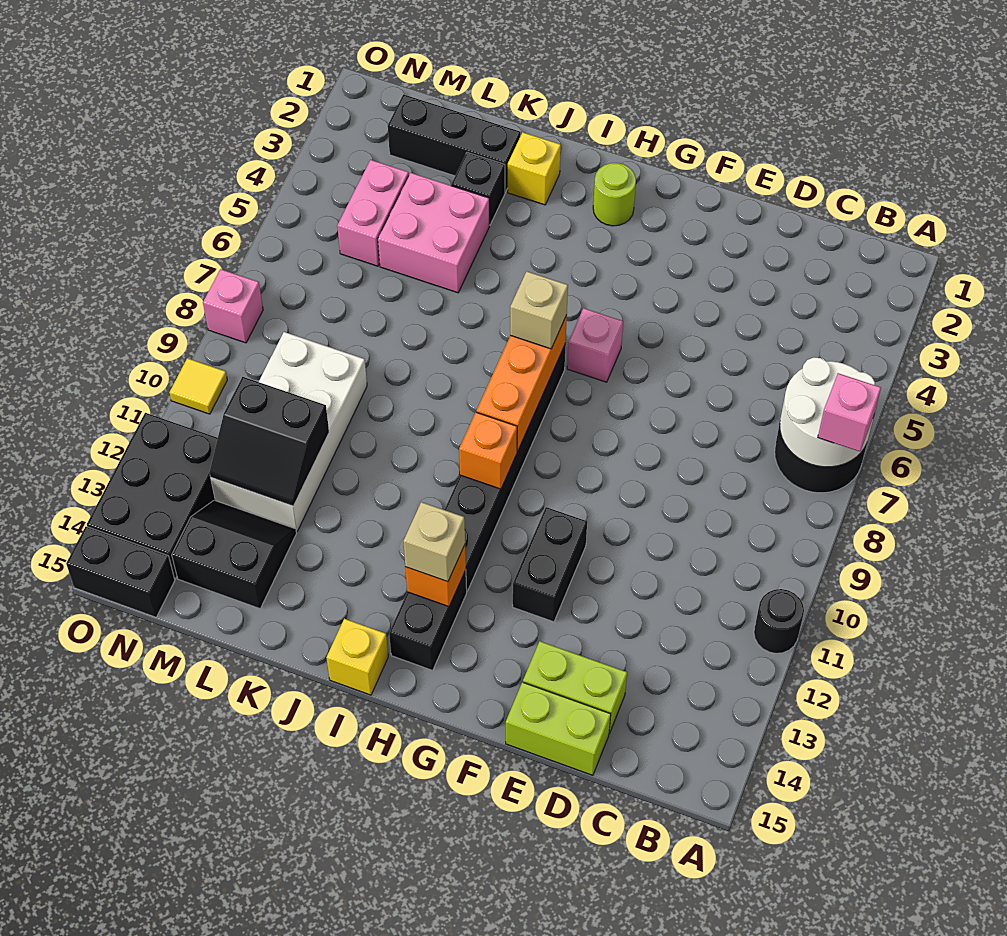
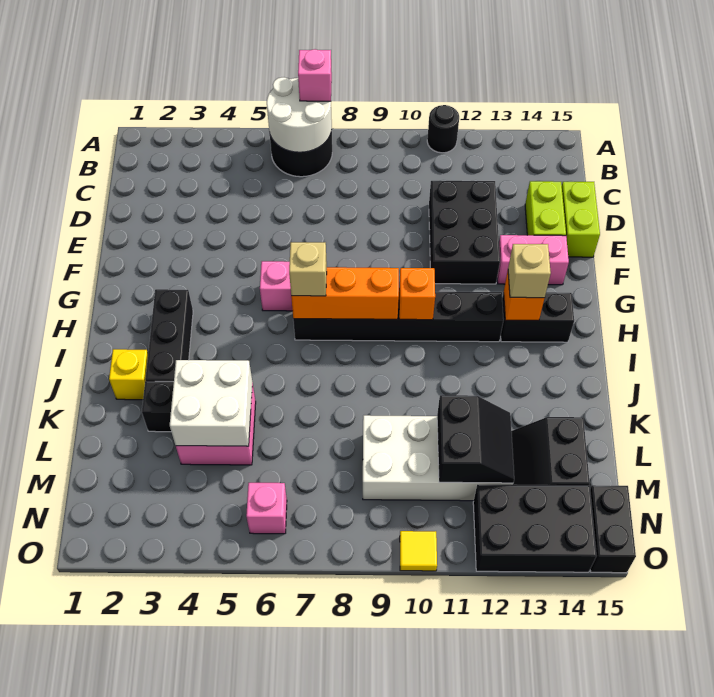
black 1x2 brick [513,507,587,622] -> black 2x3 brick [429,181,500,284]
lime 1x1 round brick [593,163,636,226] -> none
yellow 1x1 brick [326,619,388,695] -> none
black 1x3 brick [388,94,521,192] -> black 1x3 brick moved to [145,289,193,381]
none -> white 2x2 brick [170,360,252,446]
pink 1x2 brick [337,160,409,266] -> pink 1x2 brick moved to [497,235,569,285]
pink 1x1 brick [203,269,263,343] -> pink 1x1 brick moved to [246,483,287,534]

